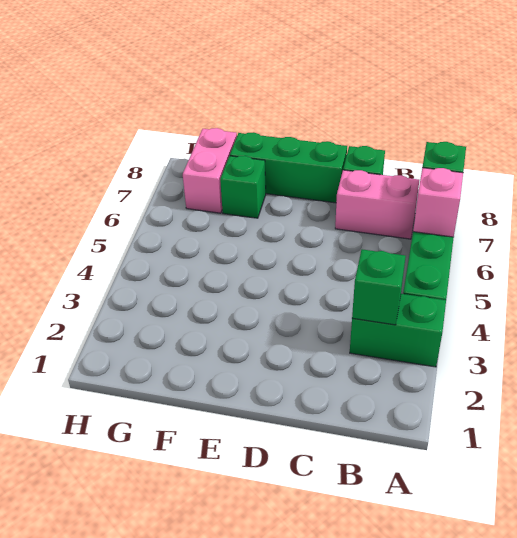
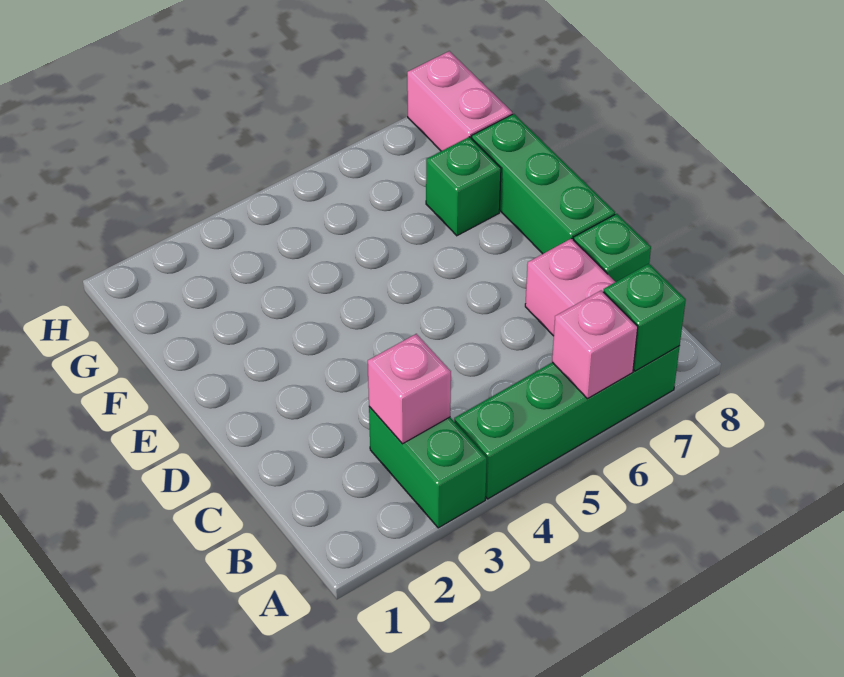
green 1x1 brick [352,249,406,325] -> pink 1x1 brick [368,334,451,444]
pink 1x2 brick [183,128,237,213] -> pink 1x2 brick turned to [407,51,512,151]

